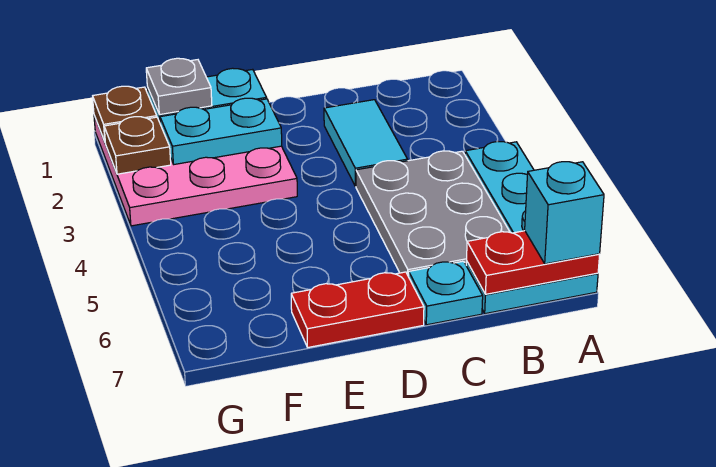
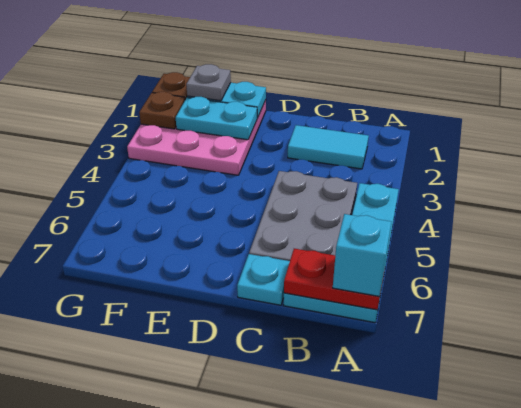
cyan 1x2 tile [324,100,408,186] -> cyan 1x2 tile turned to [288,125,369,169]
red 1x2 plate [291,272,424,347] -> none

